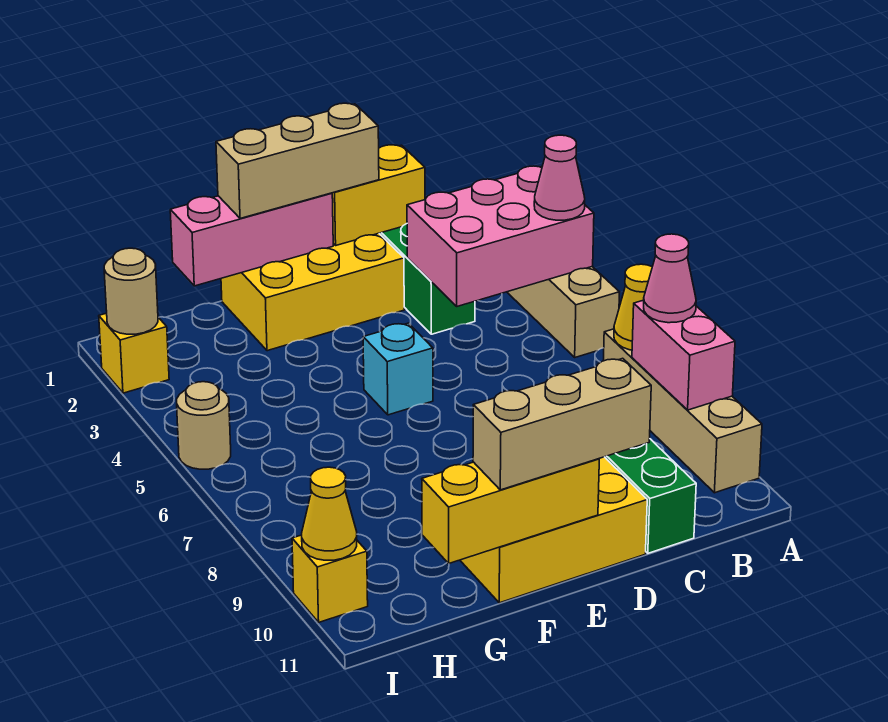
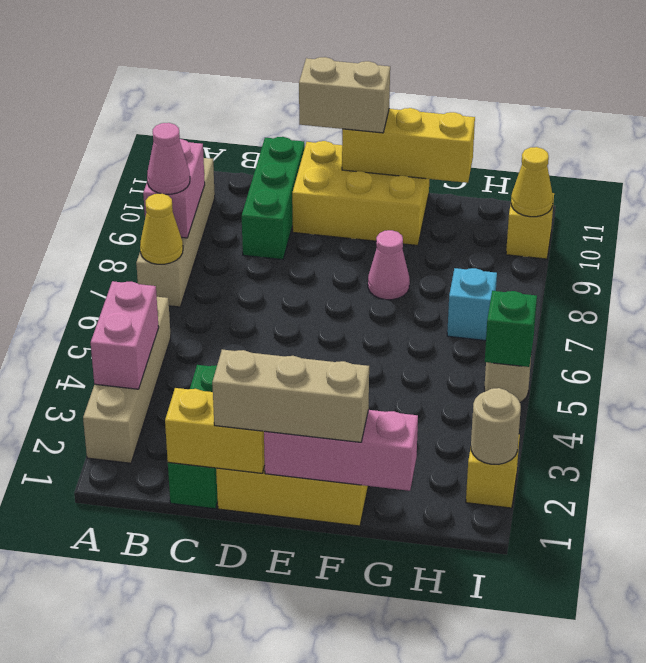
pink 2x3 brick [407,166,594,306] -> pink 1x2 brick [91,281,159,389]
pink 1x1 cone [534,135,585,220] -> pink 1x1 cone moved to [368,230,410,300]
tan 1x3 brick [473,358,651,490] -> tan 1x2 brick [299,57,390,133]
cyan 1x1 brick [363,323,433,415] -> cyan 1x1 brick moved to [447,268,497,340]
none -> green 1x1 brick [485,291,537,367]

